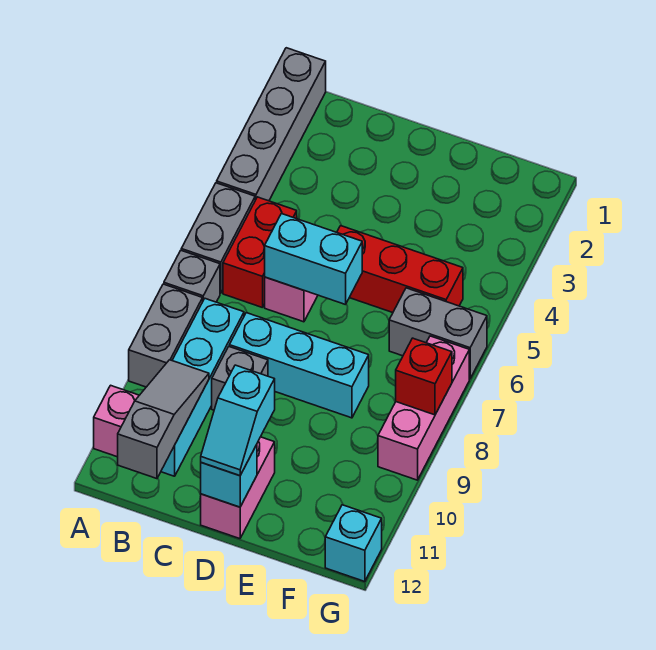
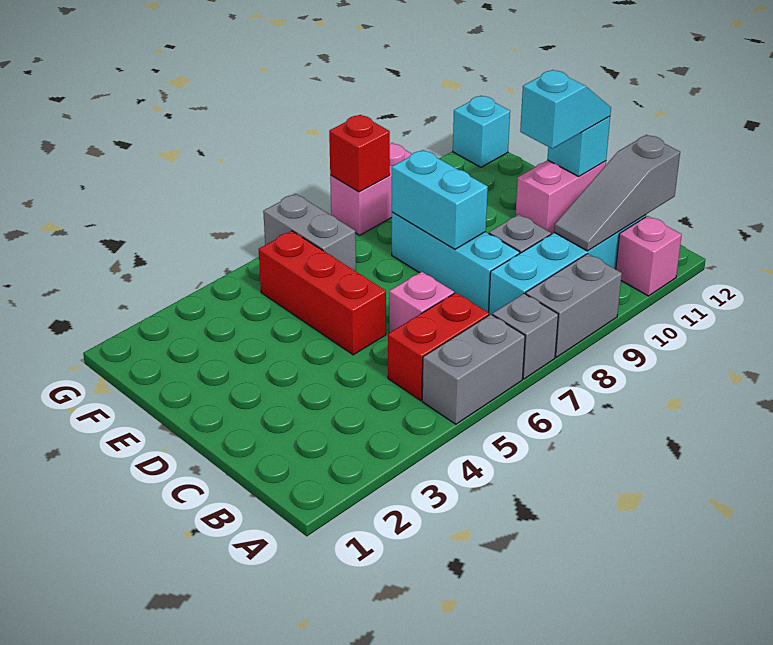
grey 1x4 brick [217,48,326,201] -> none
cyan 1x2 brick [265,214,362,305] -> cyan 1x2 brick moved to [392,150,488,249]
pink 1x3 brick [378,336,469,480] -> pink 1x2 brick [330,143,411,235]

